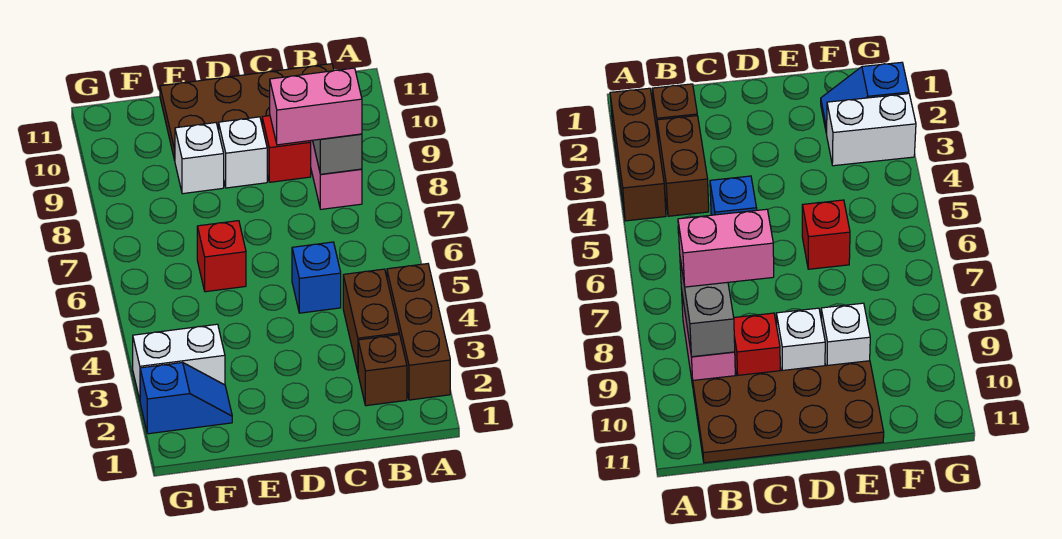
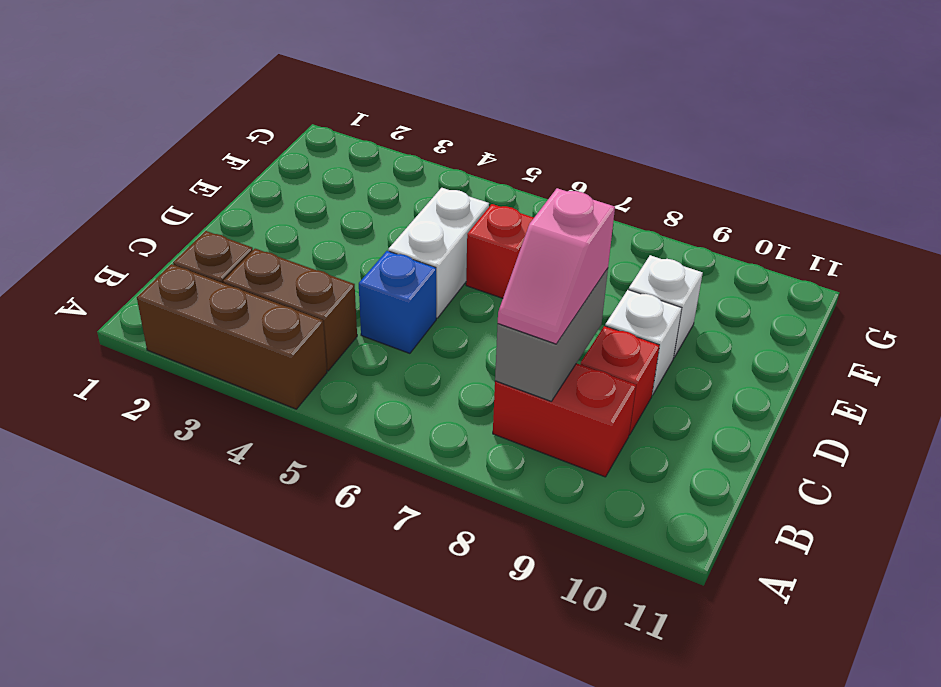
pink 1x2 brick [311,140,362,209] -> red 1x2 brick [493,363,636,477]
grey 1x2 brick [313,134,362,174] -> grey 1x2 brick turned to [495,269,608,401]
pink 1x2 brick [270,68,362,145] -> pink 1x2 slope [498,188,615,344]
brown 2x4 plate [160,64,334,160] -> none
blue 1x2 slope [140,362,232,434] -> none
white 1x2 brick [133,324,225,400] -> white 1x2 brick moved to [388,188,489,318]

